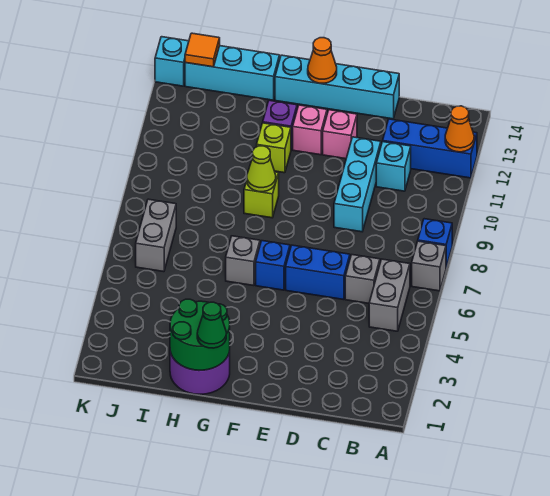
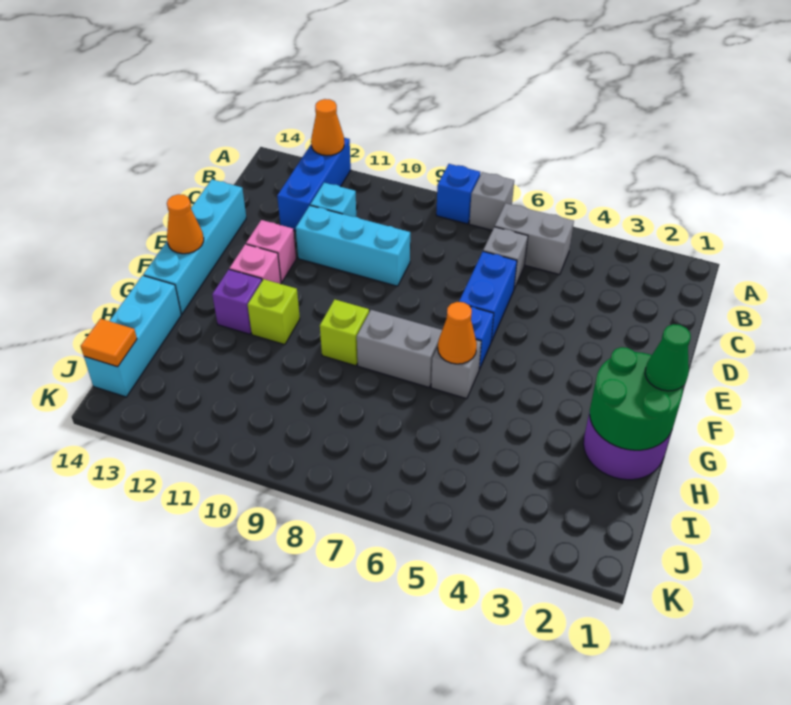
none -> orange 1x1 cone [438,302,477,364]
lime 1x1 cone [247,146,276,192] -> none
grey 1x2 brick [136,199,176,272] -> grey 1x2 brick moved to [357,310,442,387]
cyan 1x1 brick [155,37,189,86] -> none

